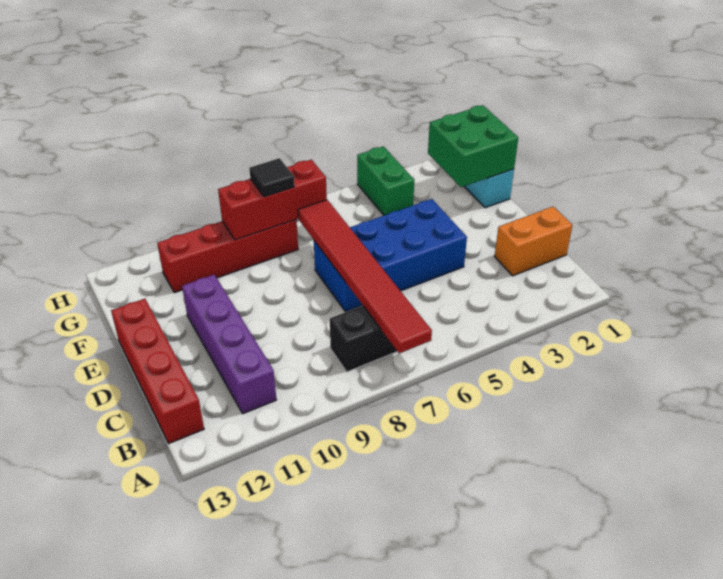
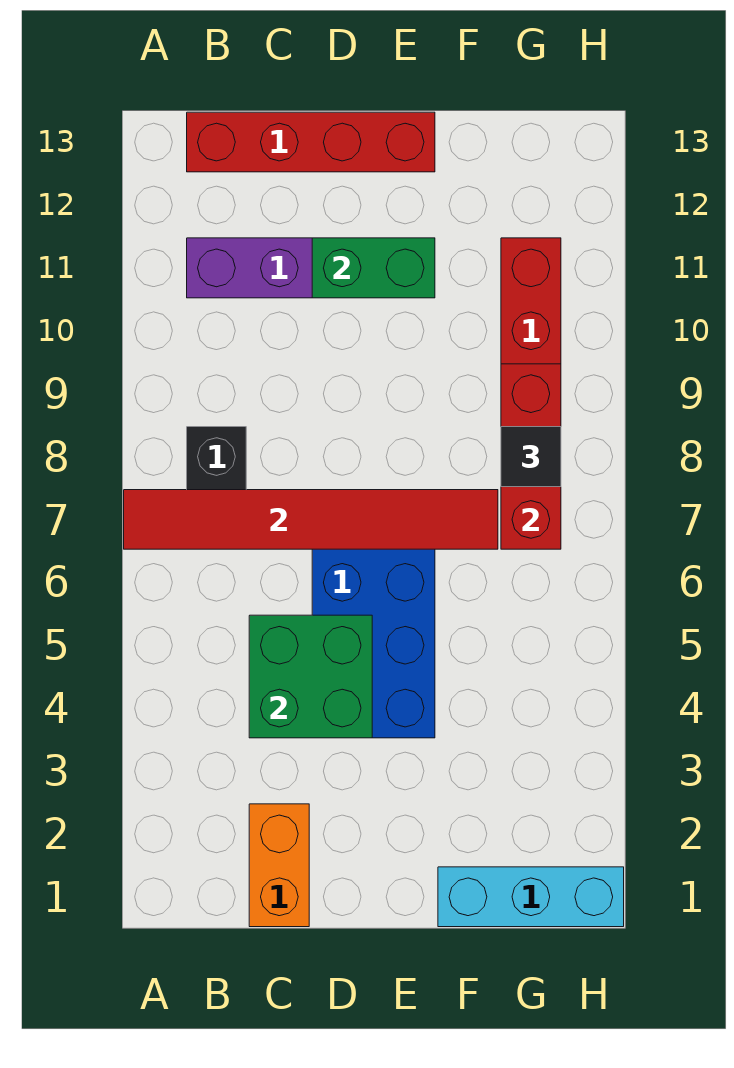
green 2x2 brick [428,105,518,187] -> green 2x2 brick moved to [249,615,372,738]
green 1x2 brick [357,146,414,215] -> green 1x2 brick moved to [312,238,435,298]

